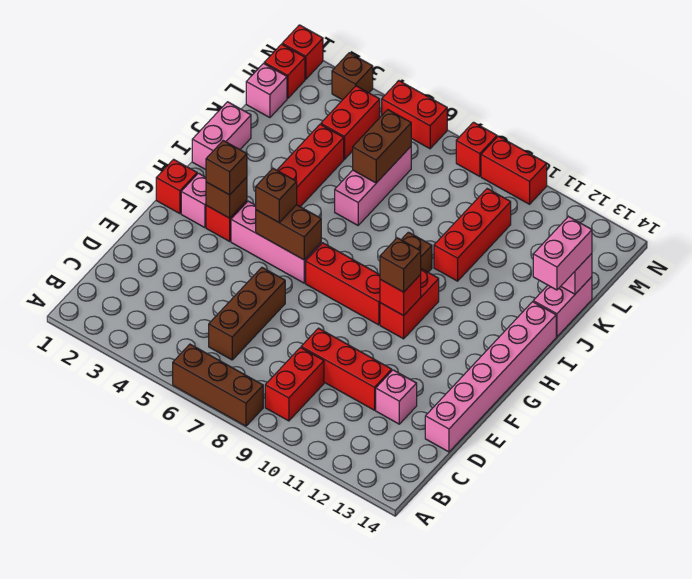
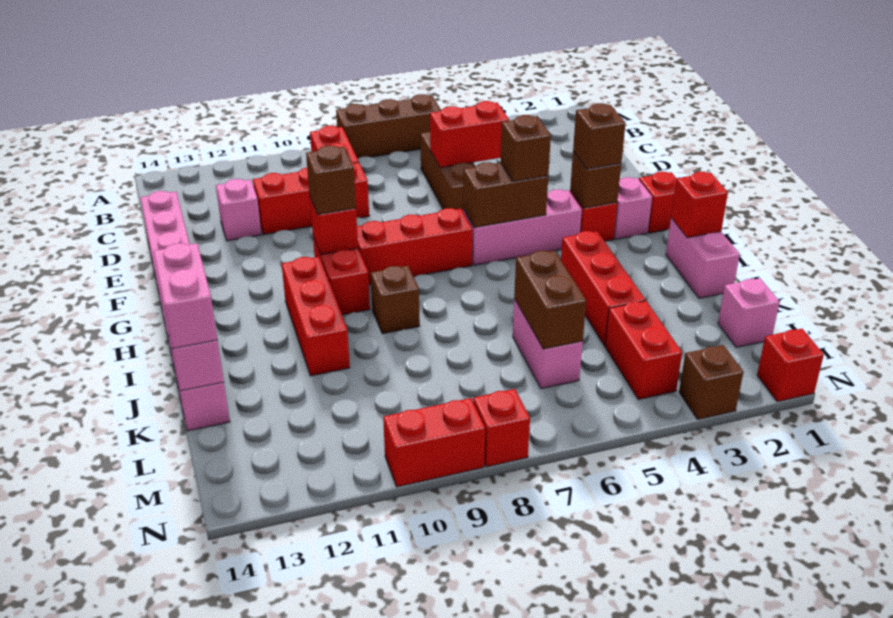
pink 1x3 brick [335,147,411,225] -> pink 1x2 brick [513,299,583,389]
red 1x3 brick [434,189,511,281] -> red 1x3 brick moved to [282,257,350,376]
red 1x1 brick [264,44,305,98] -> red 1x1 brick moved to [671,172,728,238]
red 1x2 brick [382,81,447,149] -> red 1x2 brick moved to [430,101,509,168]

